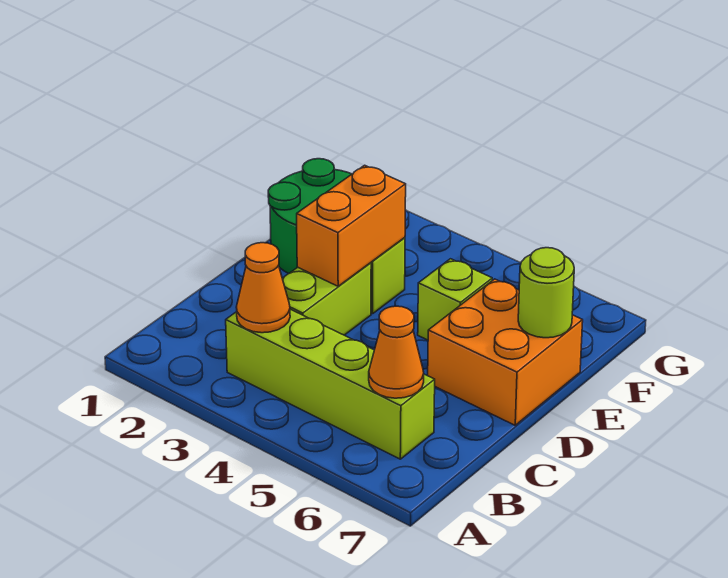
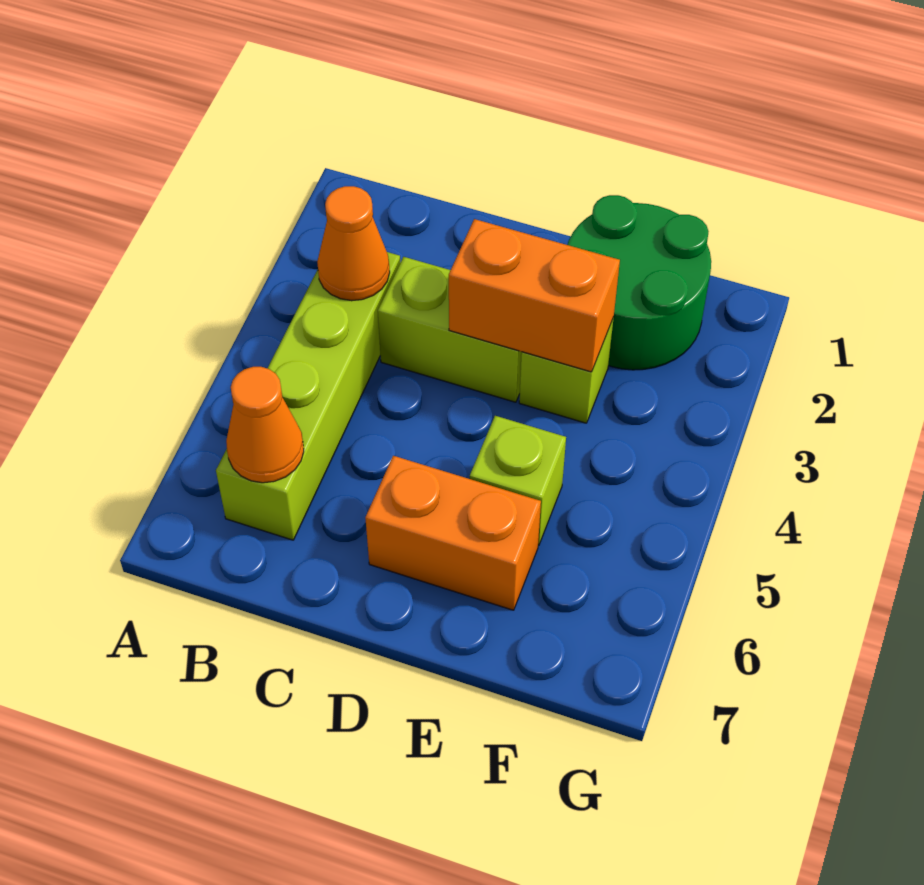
orange 2x2 brick [428,279,583,425] -> orange 1x2 brick [365,456,541,610]
lime 1x1 round brick [518,248,574,338] -> none

